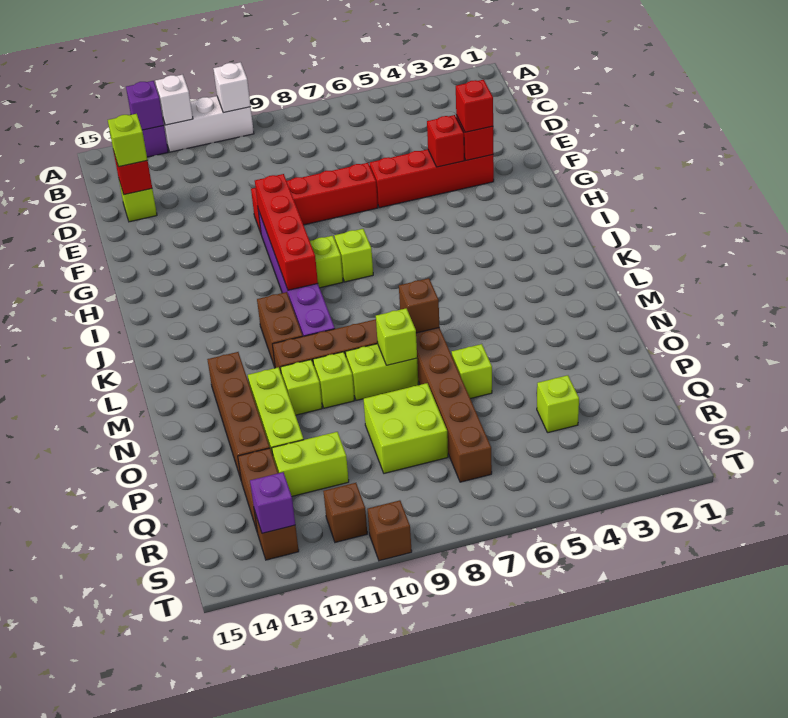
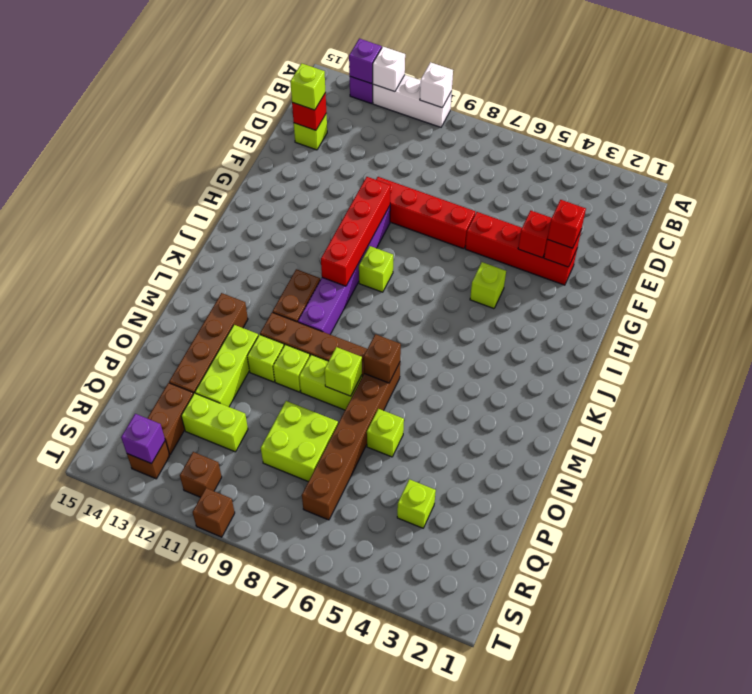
lime 1x1 brick [334,229,373,282] -> lime 1x1 brick moved to [470,262,506,309]

